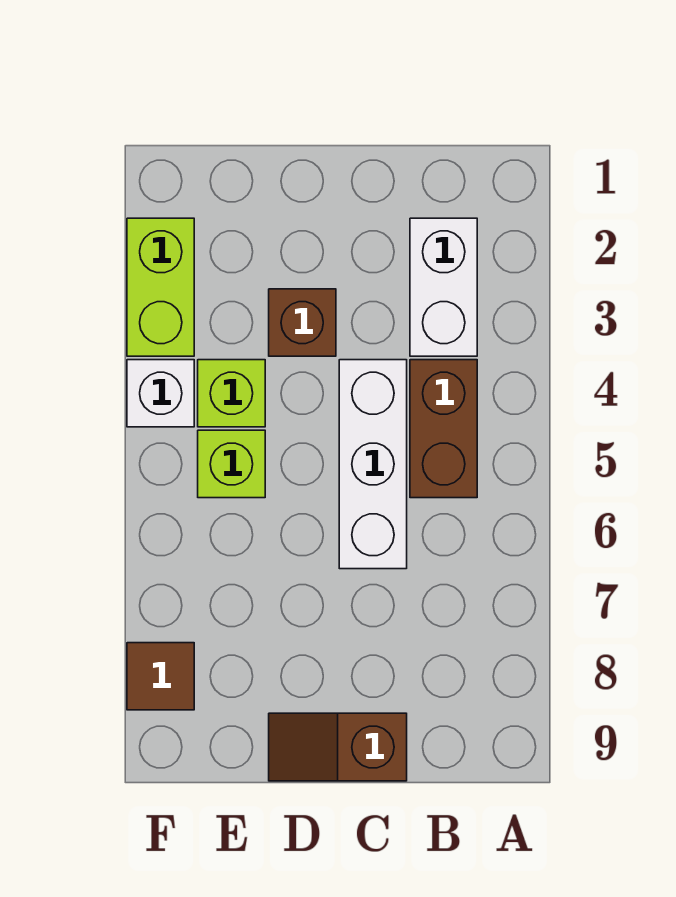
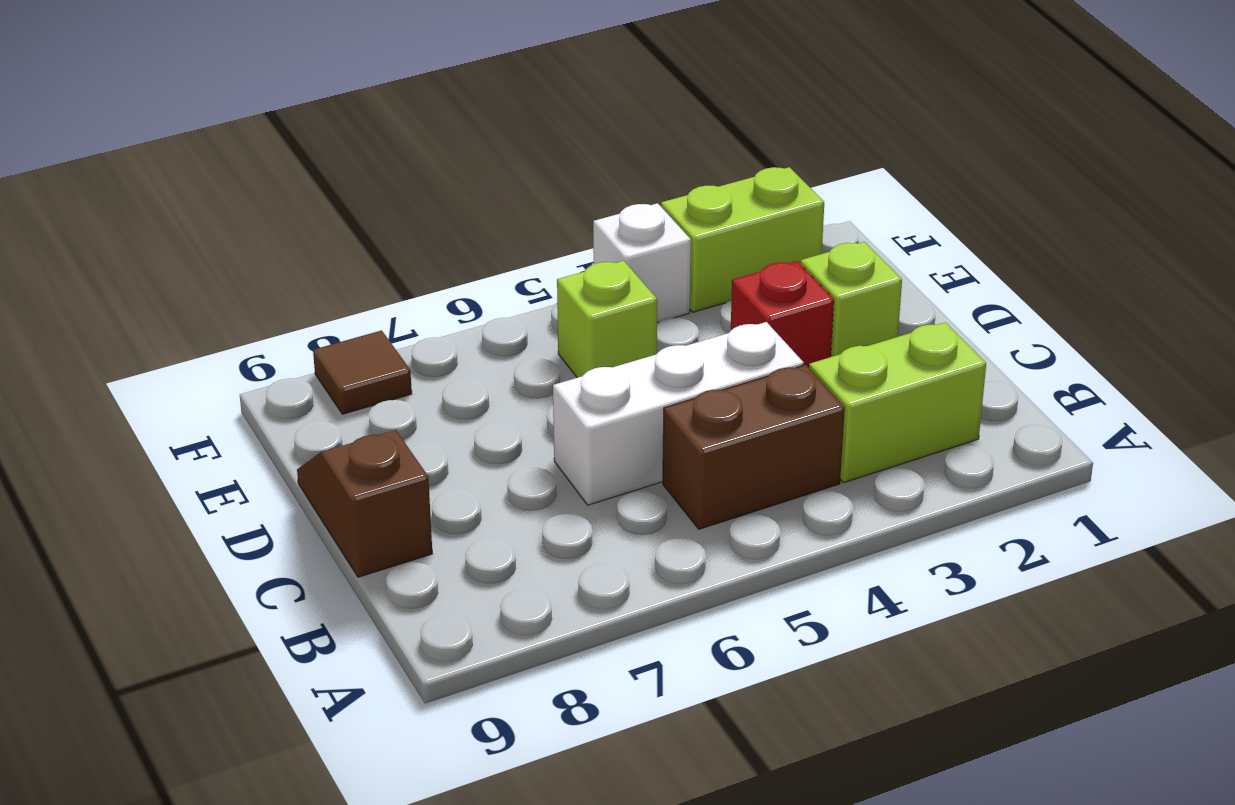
white 1x2 brick [410,218,477,356] -> lime 1x2 brick [809,322,986,483]
brown 1x1 brick [269,289,336,356] -> red 1x1 brick [731,261,834,368]
lime 1x1 brick [198,360,265,427] -> lime 1x1 brick moved to [800,242,902,357]

